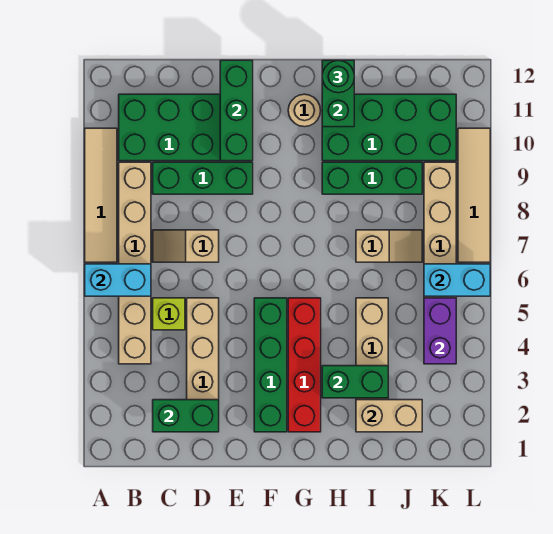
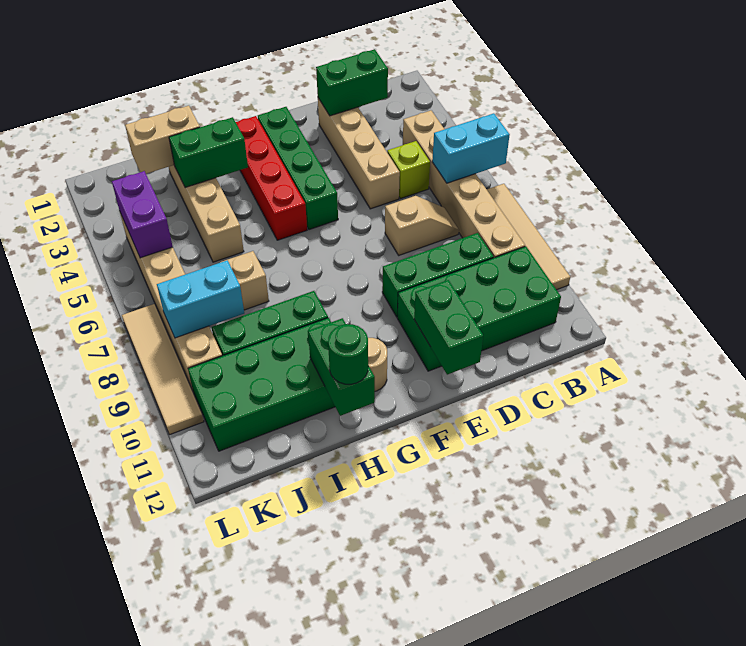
green 1x3 brick [220,60,253,161] -> green 1x2 brick [414,280,483,375]
cyan 1x2 brick [424,264,490,296] -> cyan 1x2 brick moved to [157,260,244,338]

